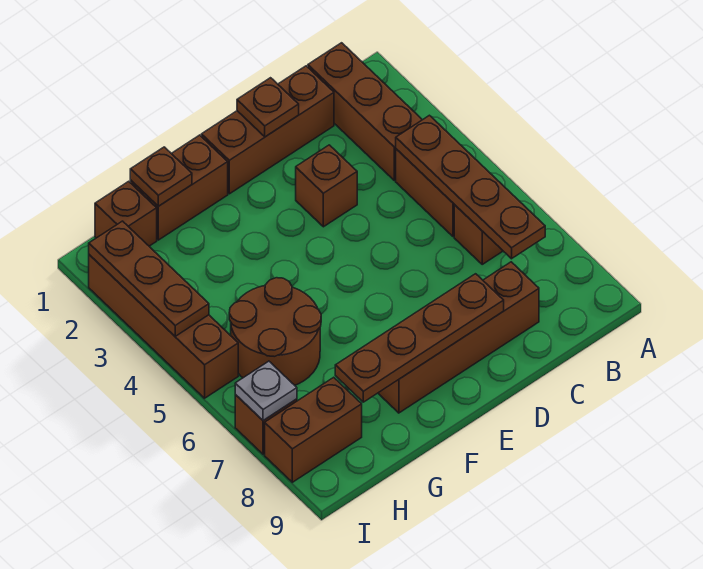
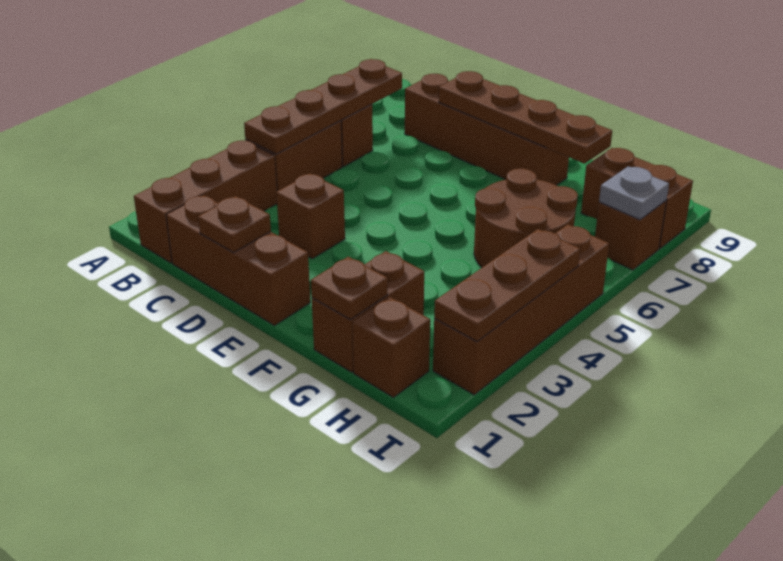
brown 1x2 brick [130,135,228,240] -> brown 1x2 brick turned to [312,251,424,372]

